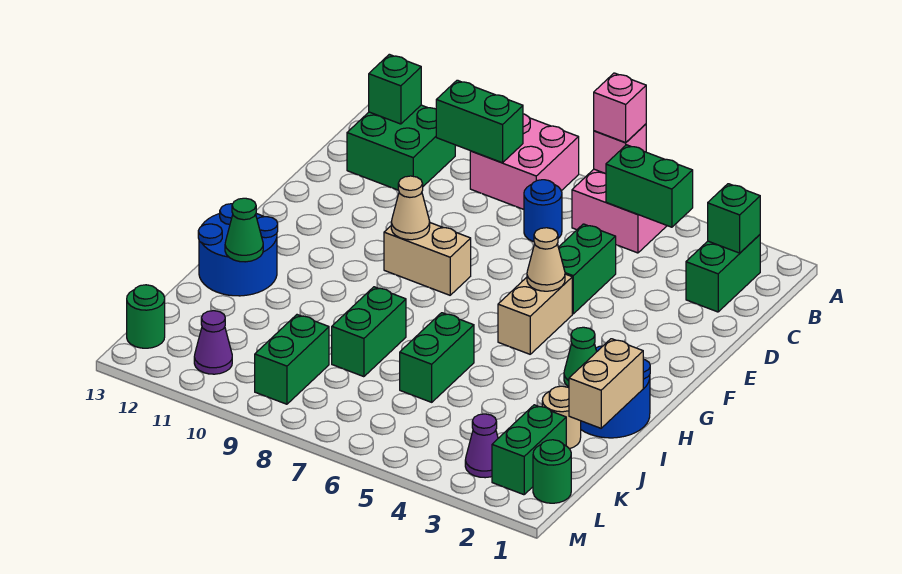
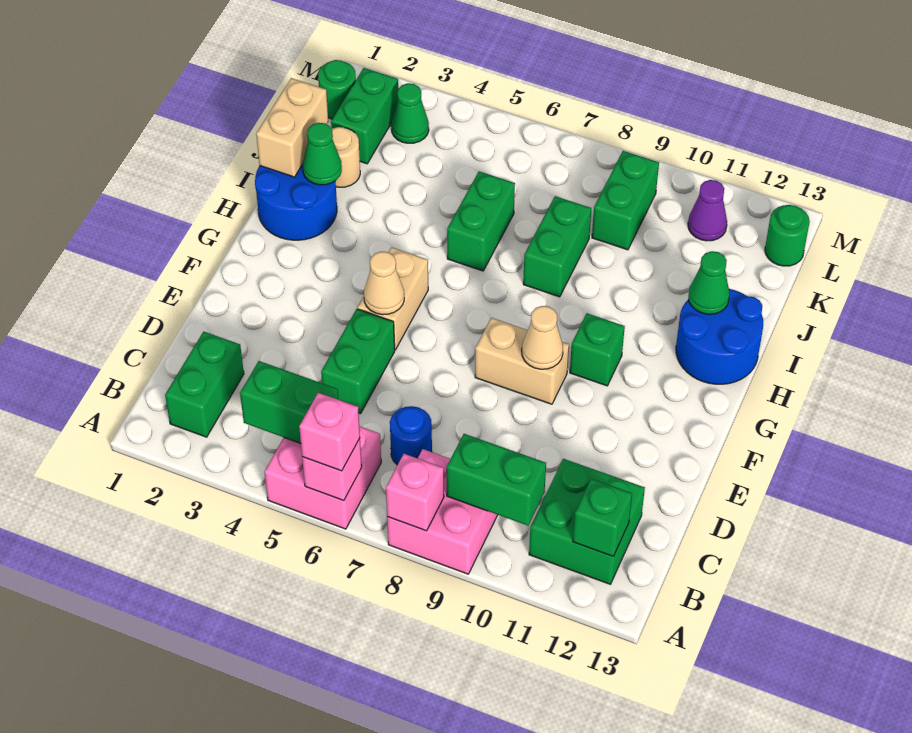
none -> pink 1x1 brick [386,454,444,531]
green 1x1 brick [708,184,760,253] -> green 1x1 brick moved to [570,313,625,386]
purple 1x1 cone [465,414,498,478] -> green 1x1 cone [391,83,429,143]

